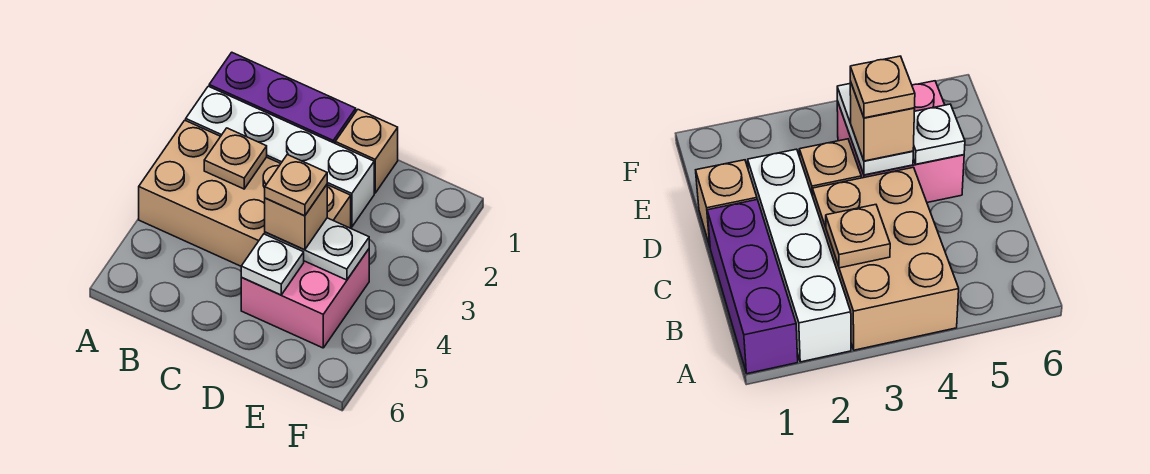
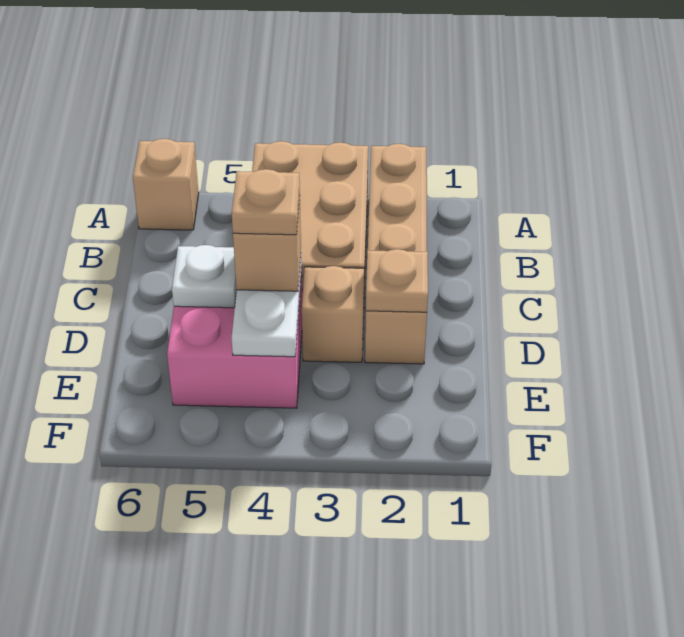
purple 1x3 brick [209,52,356,143] -> none
white 1x4 brick [186,86,374,227] -> tan 1x4 brick [365,144,427,364]
tan 1x1 plate [204,128,267,189] -> tan 1x1 plate moved to [366,249,428,312]
tan 1x1 brick [335,110,398,193] -> tan 1x1 brick moved to [133,139,199,230]

